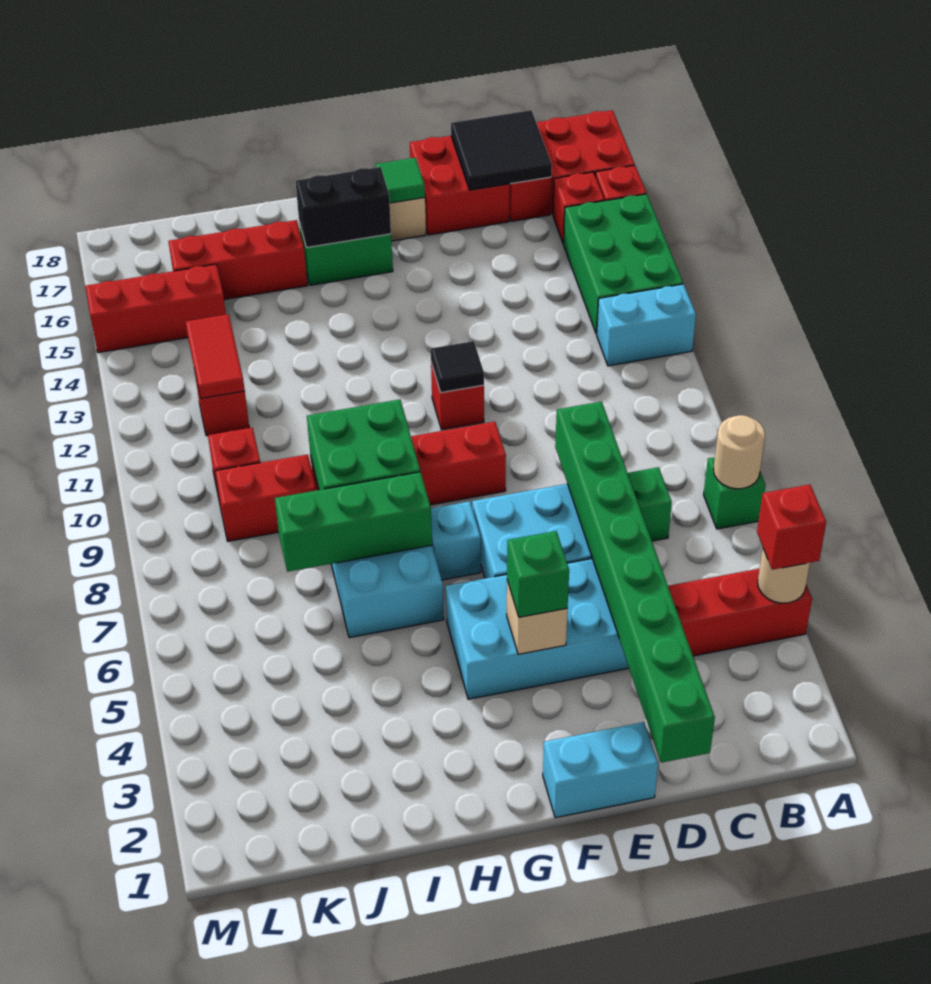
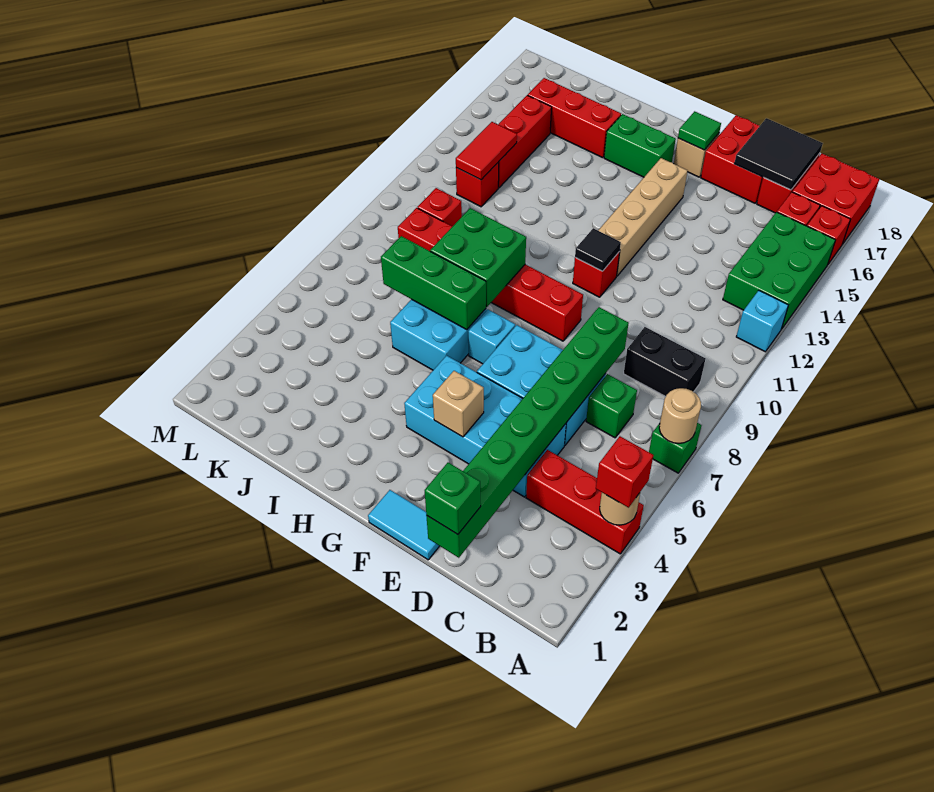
cyan 1x2 brick [597,284,696,366] -> cyan 1x1 brick [736,291,788,352]
cyan 1x2 brick [543,722,658,818] -> cyan 1x2 tile [368,490,439,560]
green 1x1 brick [507,531,569,617] -> green 1x1 brick moved to [425,463,481,534]
none -> tan 1x4 brick [598,158,688,276]
black 1x2 brick [296,167,391,248] -> black 1x2 brick moved to [624,327,706,397]
red 1x3 brick [85,264,226,353] -> red 1x3 brick turned to [498,95,552,188]

